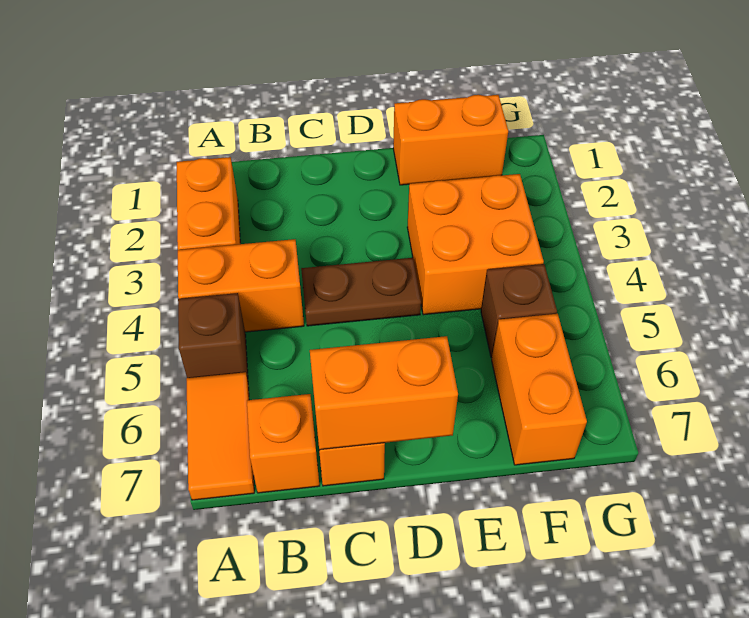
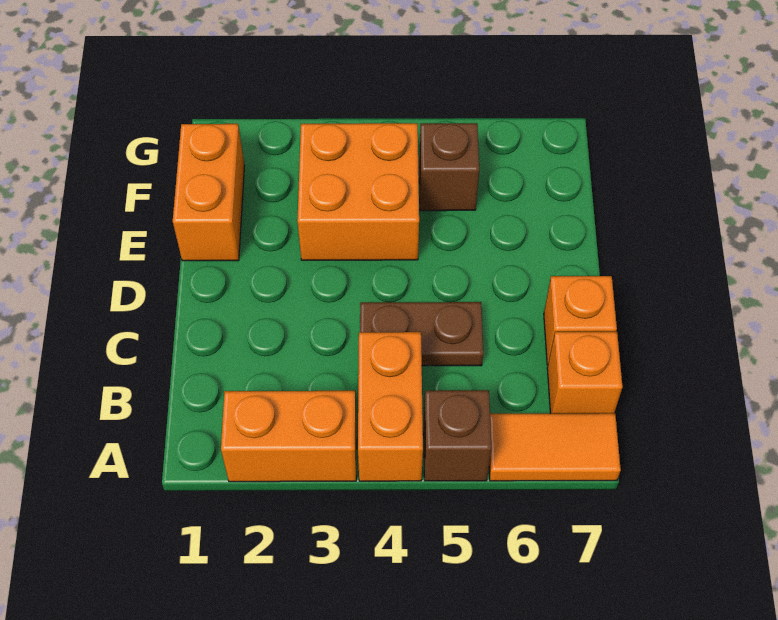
brown 1x2 plate [301,258,421,326] -> brown 1x2 plate turned to [360,302,483,366]
orange 1x2 brick [310,336,458,450] -> none
orange 1x2 brick [492,314,587,465] -> none

